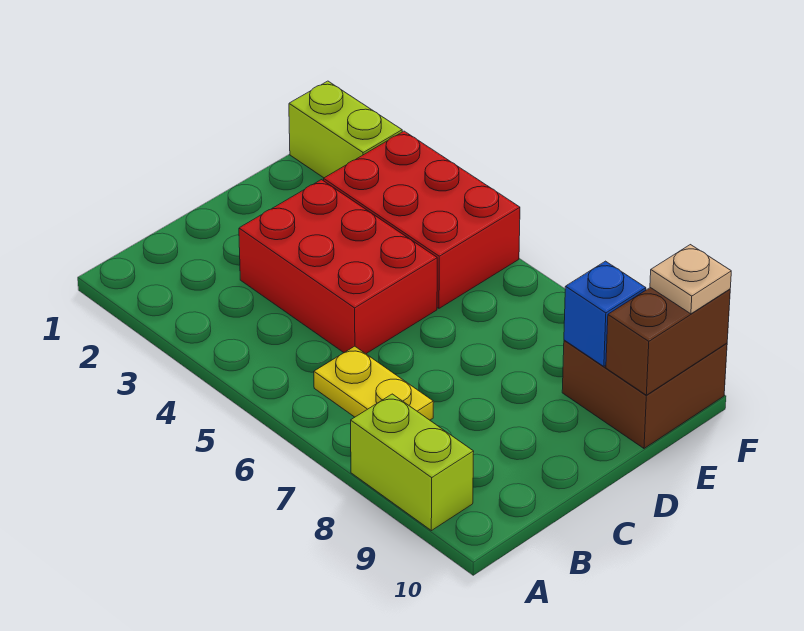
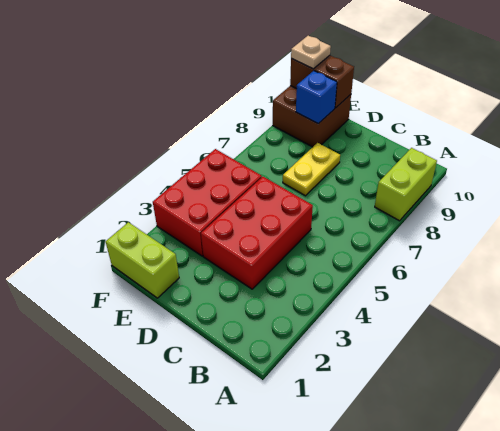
yellow 1x2 plate [314,346,433,420] -> yellow 1x2 plate moved to [283,143,340,196]
lime 1x2 brick [289,81,402,178] -> lime 1x2 brick turned to [106,222,179,298]

